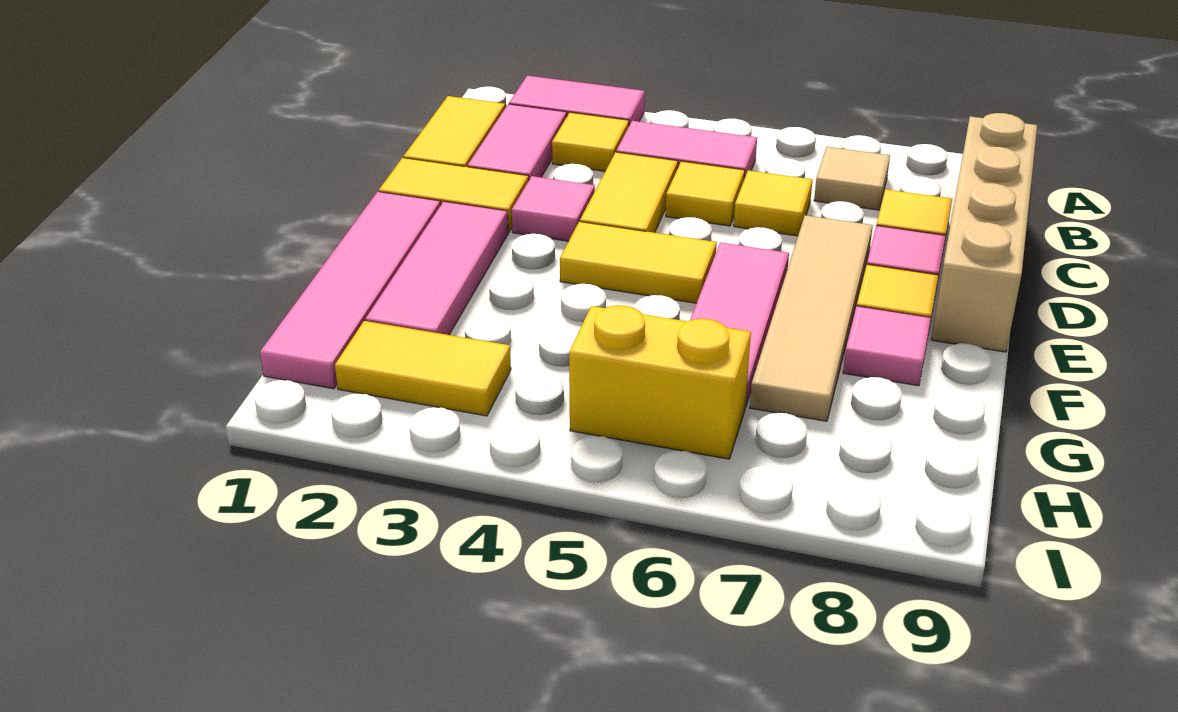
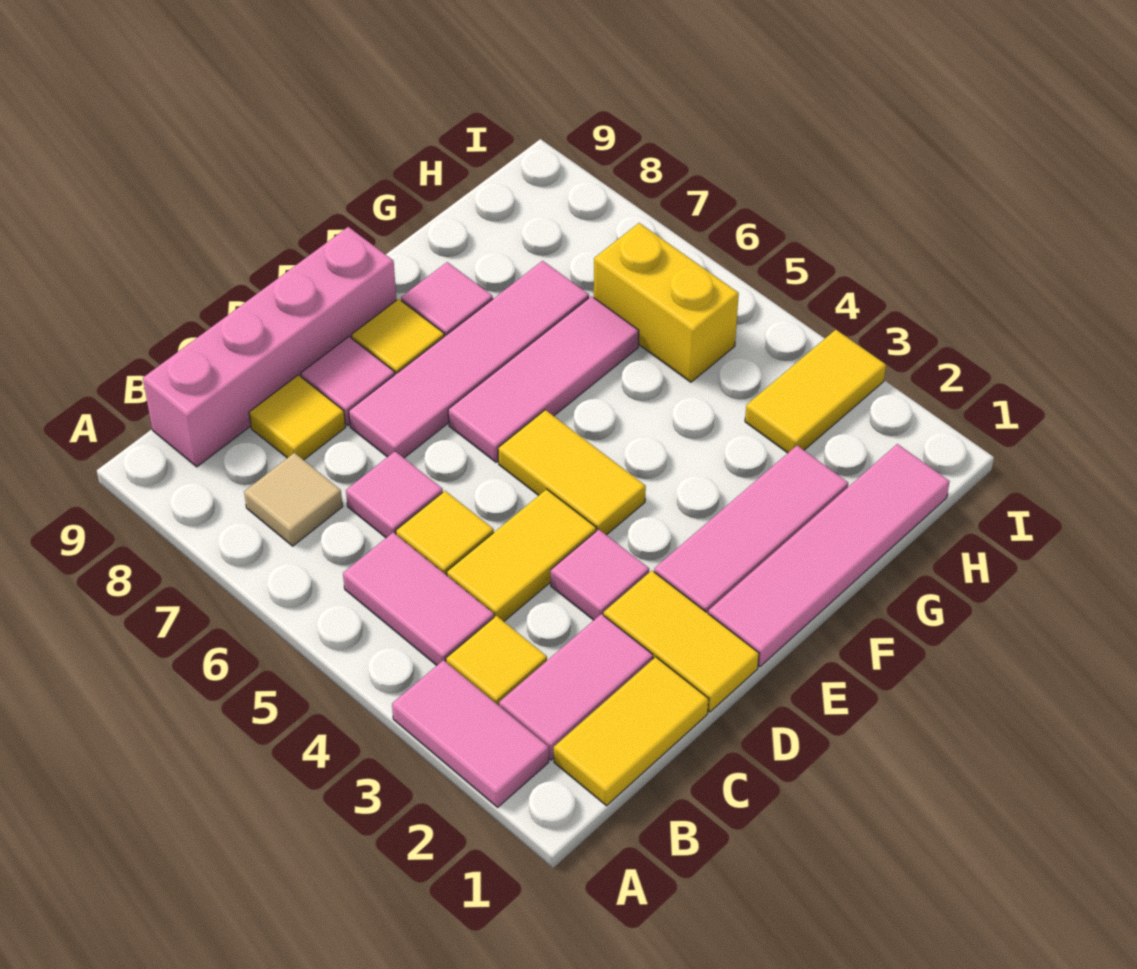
tan 1x4 brick [931,113,1037,352] -> pink 1x4 brick [143,227,396,467]
yellow 1x1 tile [734,170,812,236] -> pink 1x1 tile [346,451,443,538]
tan 1x4 tile [750,215,873,421] -> pink 1x4 tile [349,261,589,458]
yellow 1x2 tile [335,321,511,416] -> yellow 1x2 tile turned to [745,330,886,453]

